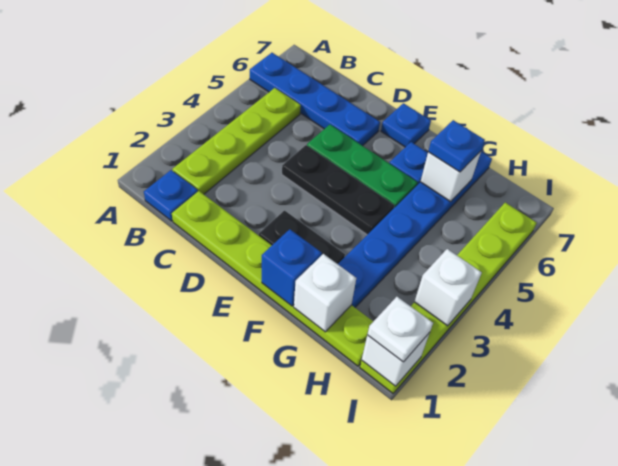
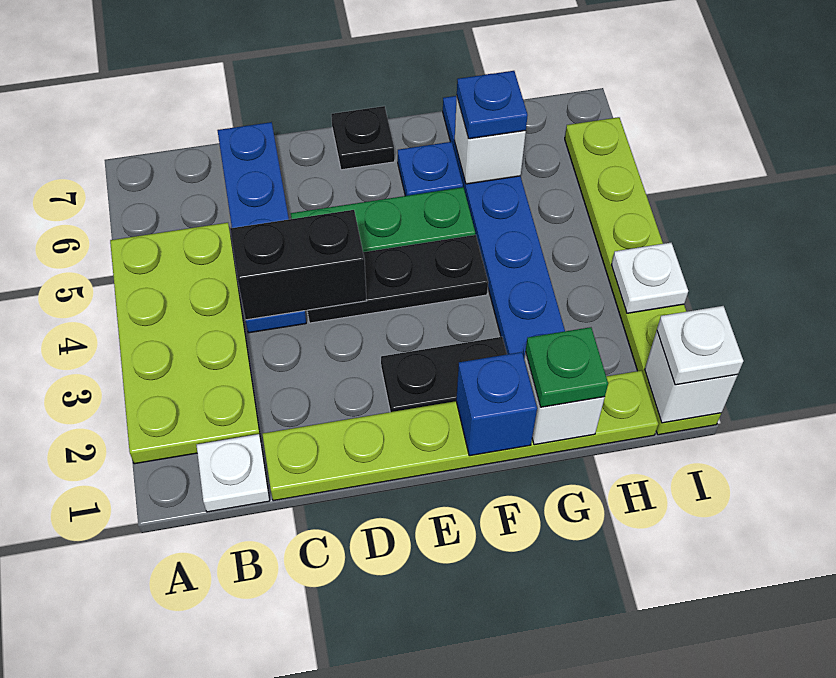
blue 1x4 plate [250,53,380,146] -> blue 1x4 plate turned to [217,122,306,333]
blue 1x1 plate [144,170,198,221] -> white 1x1 plate [197,434,270,512]
lime 1x4 plate [172,88,301,194] -> lime 2x4 plate [110,223,260,464]
none -> black 1x2 brick [230,210,367,320]
blue 1x1 plate [381,103,431,147] -> black 1x1 plate [331,106,395,170]
none -> green 1x1 plate [526,327,608,407]
white 1x1 brick [415,249,482,326] -> white 1x1 plate [612,243,688,313]

